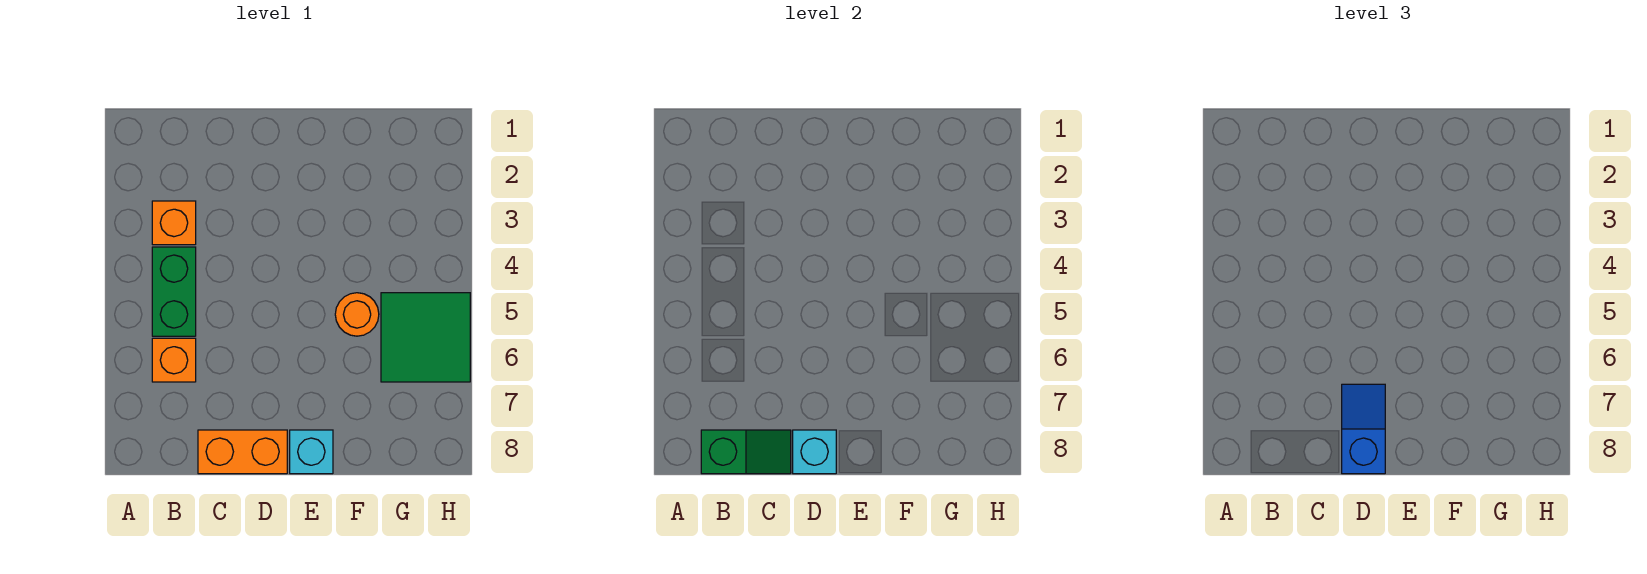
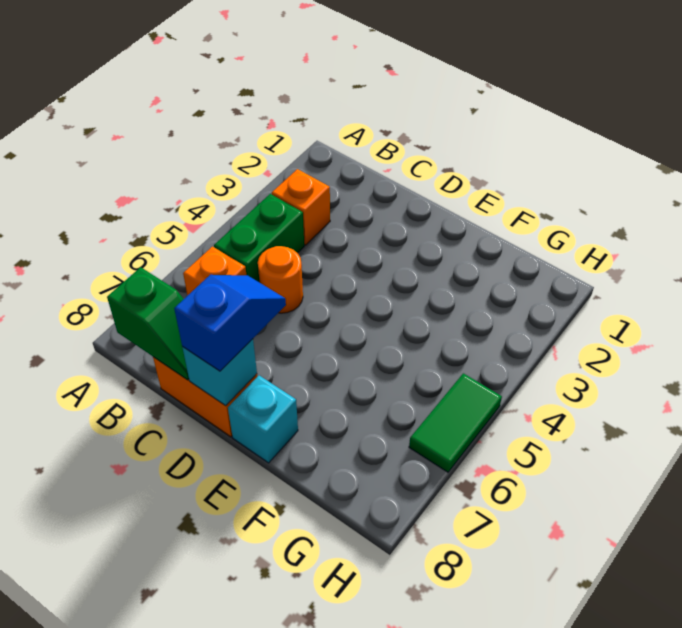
orange 1x1 round brick [335,293,379,336] -> orange 1x1 round brick moved to [258,246,303,313]
green 2x2 tile [381,293,470,382] -> green 1x2 tile [409,373,502,472]

